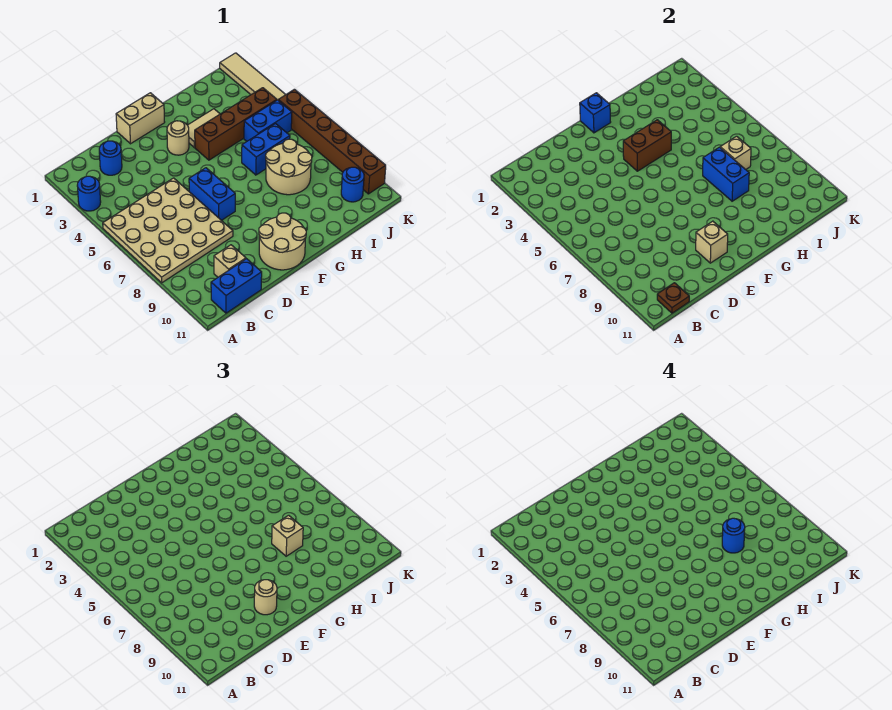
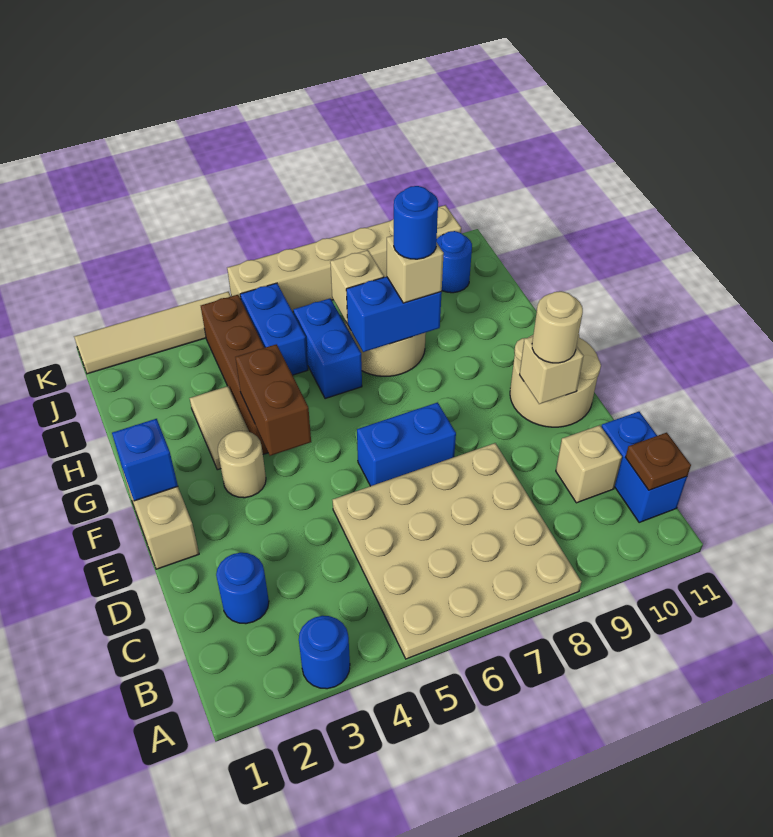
brown 1x6 brick [278,89,386,194] -> tan 1x6 brick [227,205,461,312]

